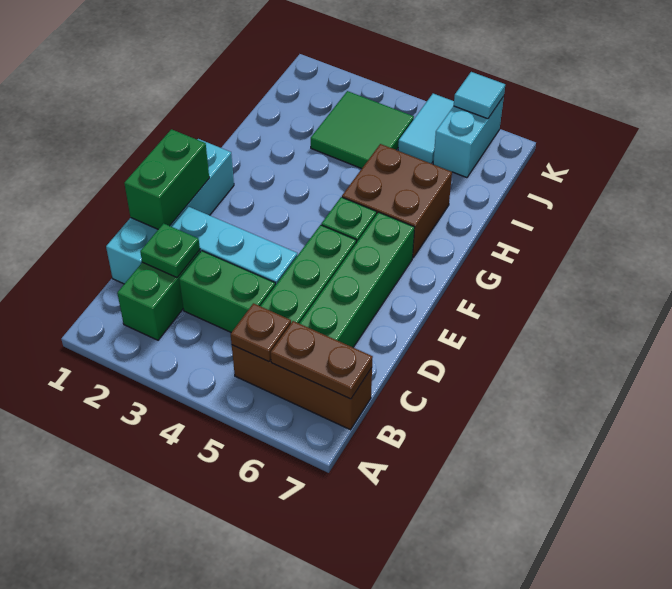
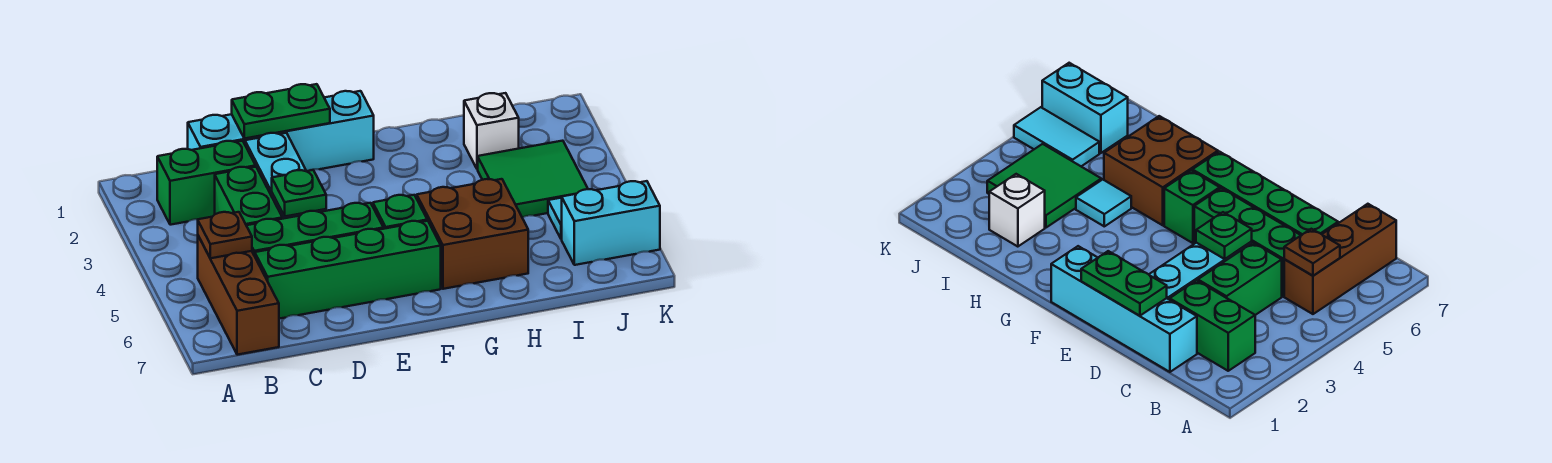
brown 1x2 plate [271,321,373,399] -> none
green 1x1 plate [140,223,200,277] -> green 1x1 plate moved to [272,170,326,216]
green 1x2 brick [124,129,209,229] -> green 1x2 plate [232,84,330,139]
none -> white 1x1 brick [464,93,519,169]
cyan 1x1 tile [454,72,505,119] -> cyan 1x1 tile moved to [1076,179,1131,226]

